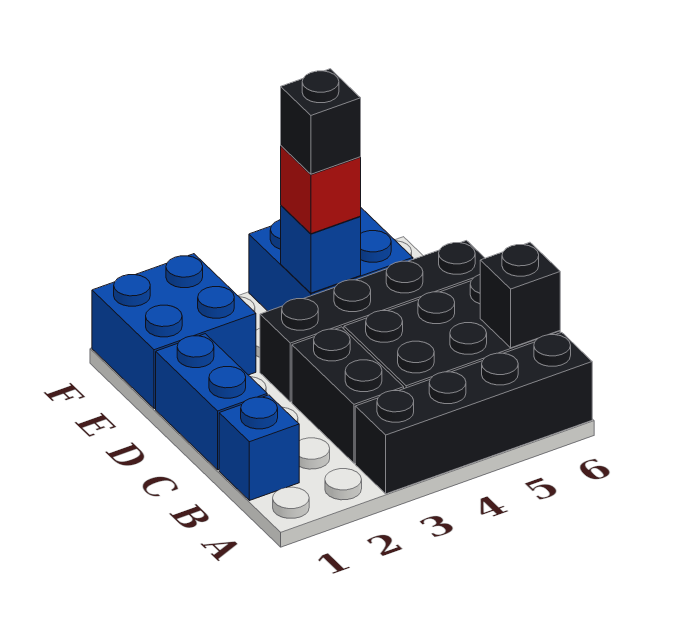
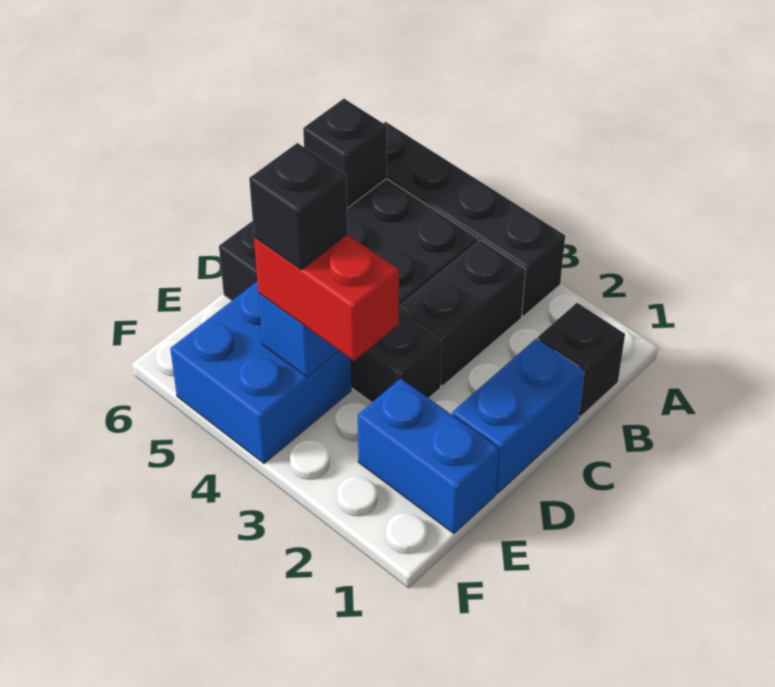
blue 1x1 brick [219,395,299,501] -> black 1x1 brick [538,303,625,417]
blue 2x2 brick [92,254,256,409] -> blue 1x2 brick [358,378,499,534]
red 1x1 brick [281,146,361,234] -> red 1x2 brick [254,234,399,361]

